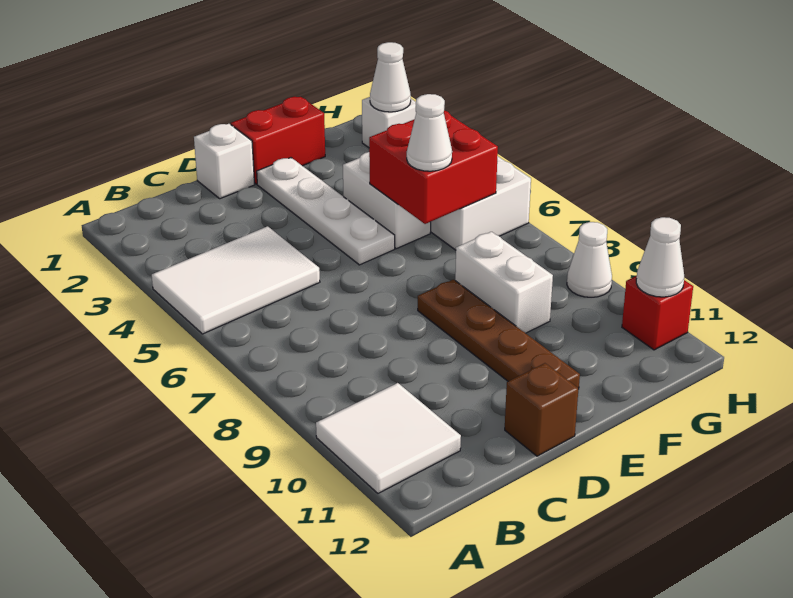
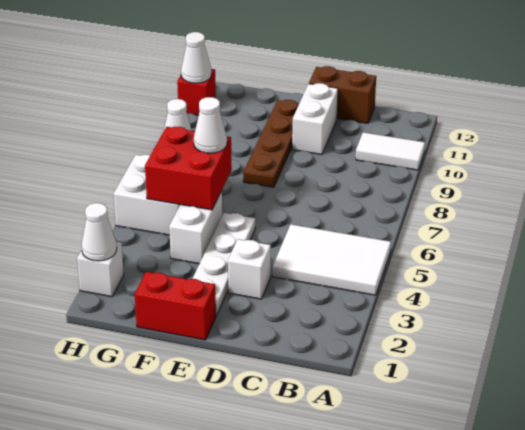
white 2x2 tile [316,383,461,493] -> white 1x2 tile [356,132,425,170]
white 1x1 brick [194,124,255,199] -> white 1x1 brick moved to [228,239,271,299]
brown 1x1 brick [505,363,579,456] -> brown 1x2 brick [309,66,376,123]
white 1x2 brick [455,232,553,333] -> white 1x2 brick moved to [292,83,338,155]

